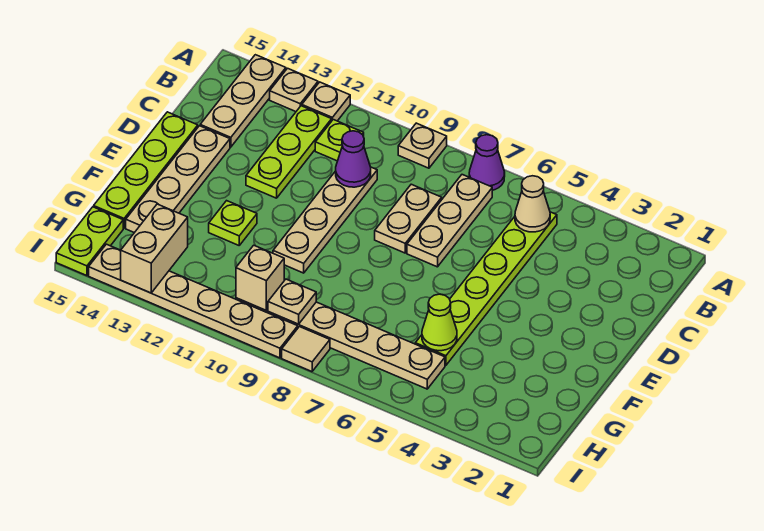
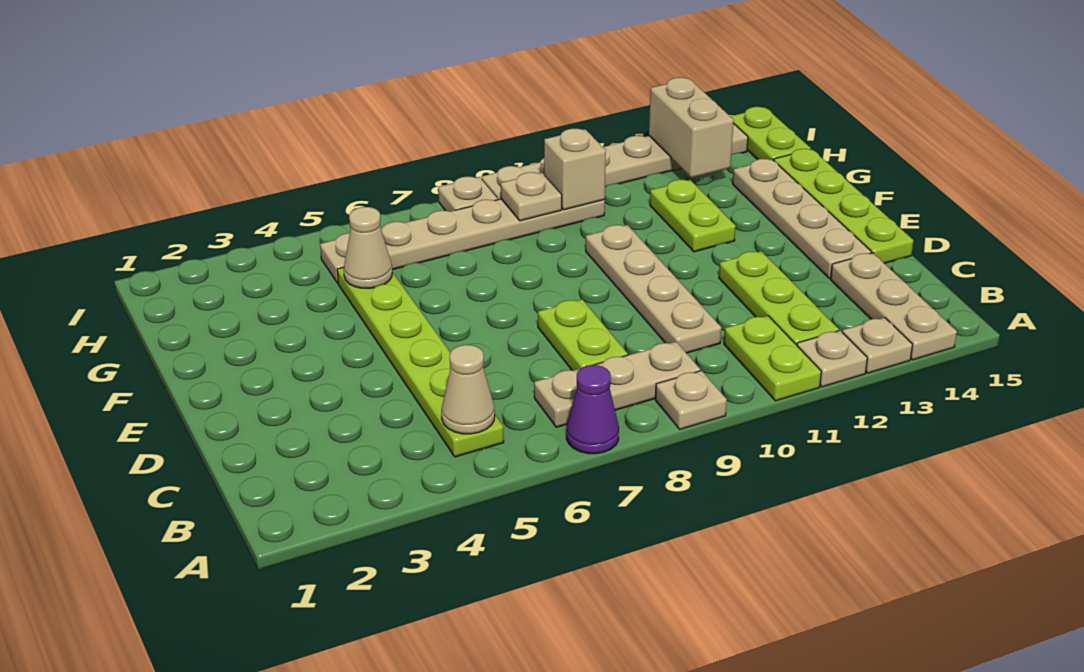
tan 1x3 plate [407,175,492,267] -> tan 1x3 plate turned to [534,342,700,427]
lime 1x1 plate [315,120,364,161] -> lime 1x2 plate [724,316,821,401]
tan 1x2 plate [375,184,442,253] -> lime 1x2 plate [538,299,628,371]
purple 1x1 cone [336,131,371,187] -> none
lime 1x1 plate [209,201,257,245] -> lime 1x2 plate [650,180,736,252]
lime 1x1 cone [422,294,457,351] -> tan 1x1 cone [344,207,392,289]
tan 1x1 tile [282,327,330,372] -> tan 1x1 plate [438,176,498,212]

